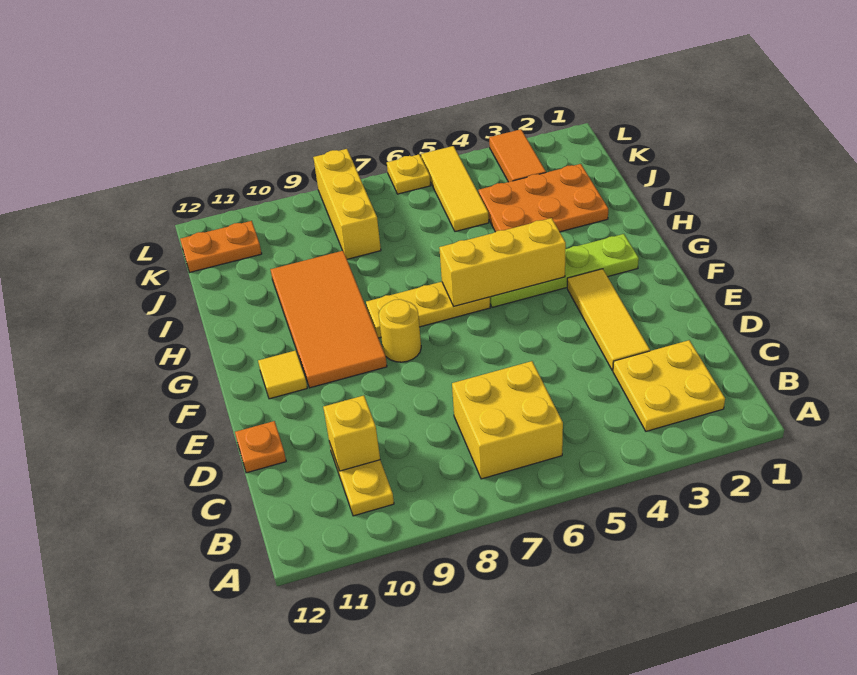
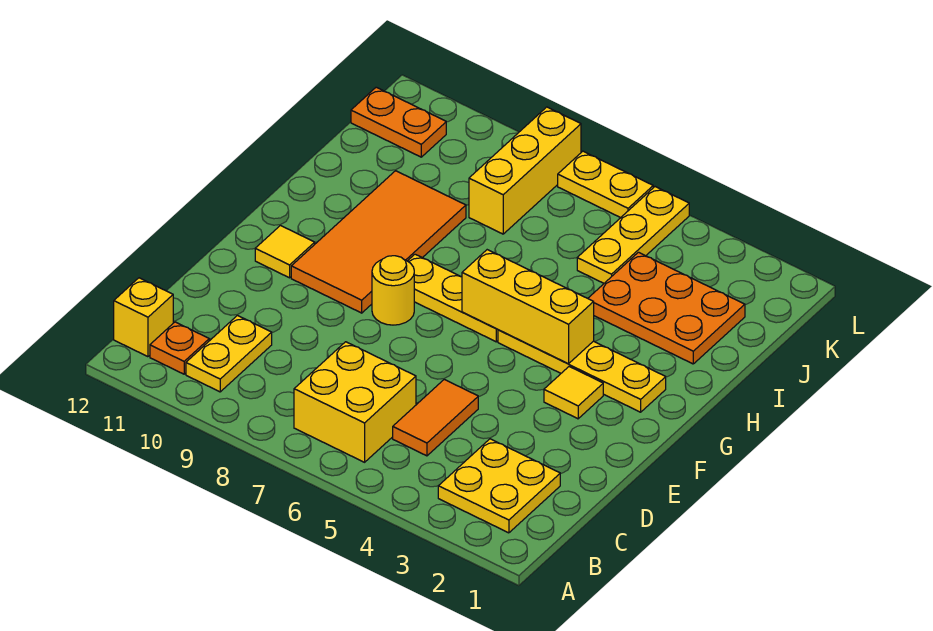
yellow 1x1 brick [323,396,380,471] -> yellow 1x1 brick moved to [114,278,173,357]
yellow 1x3 tile [567,269,650,370] -> yellow 1x1 tile [544,367,603,419]
orange 1x1 plate [235,421,286,473] -> orange 1x1 plate moved to [150,322,209,374]
lime 1x4 plate [490,234,639,307] -> yellow 1x4 plate [498,330,666,412]
yellow 1x3 tile [421,146,489,232] -> yellow 1x3 plate [577,187,689,283]
orange 1x2 tile [489,129,546,182] -> orange 1x2 tile moved to [393,379,478,456]
yellow 1x1 plate [387,154,431,194] -> yellow 1x2 plate [558,151,653,218]

